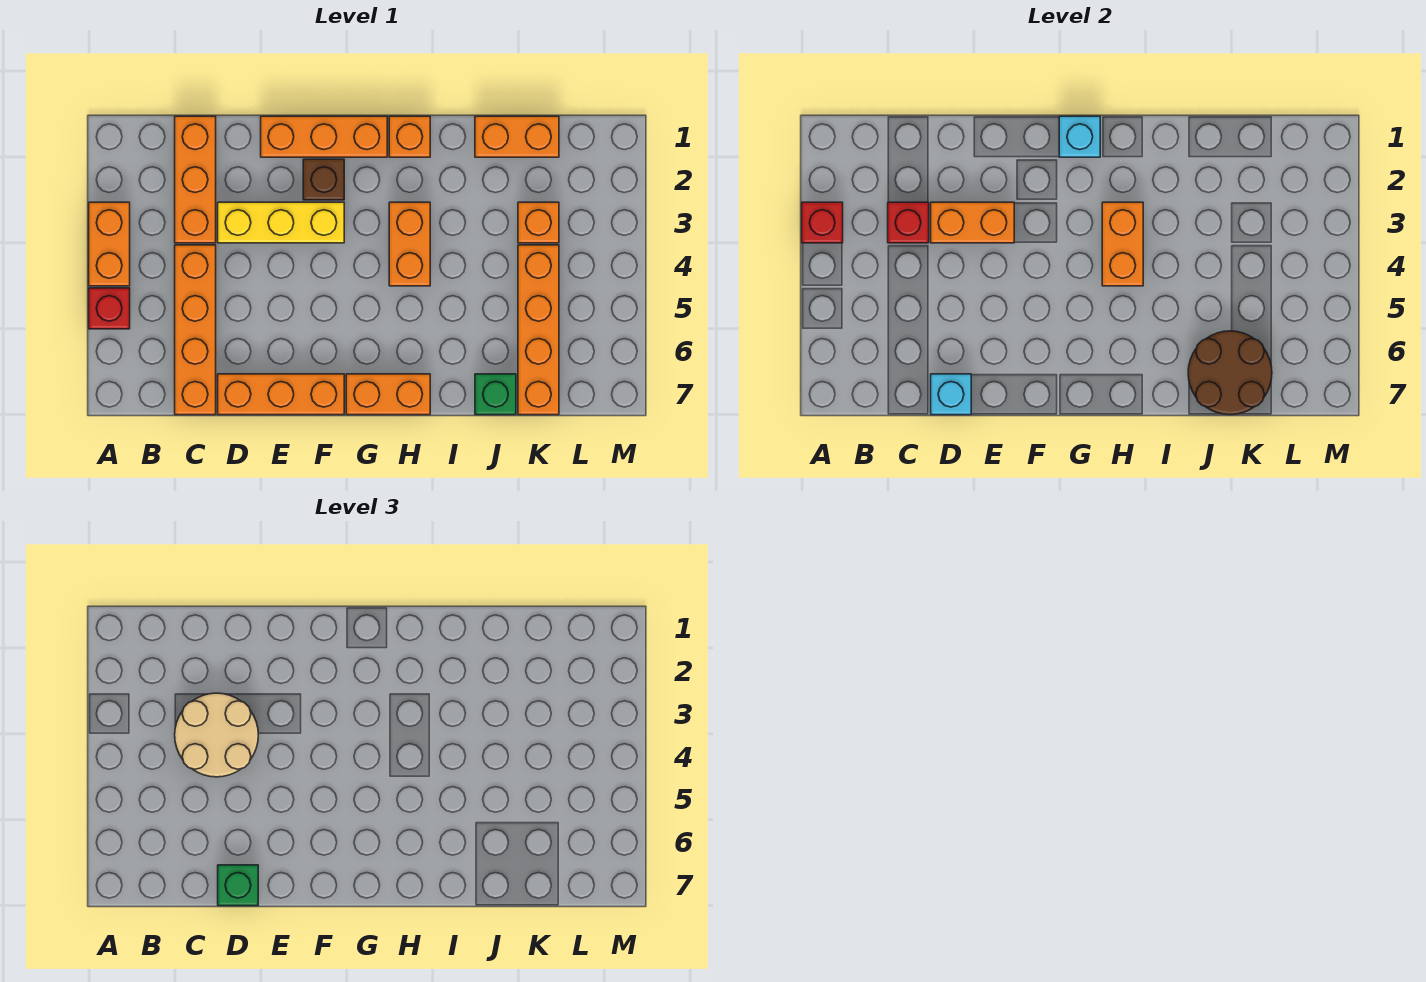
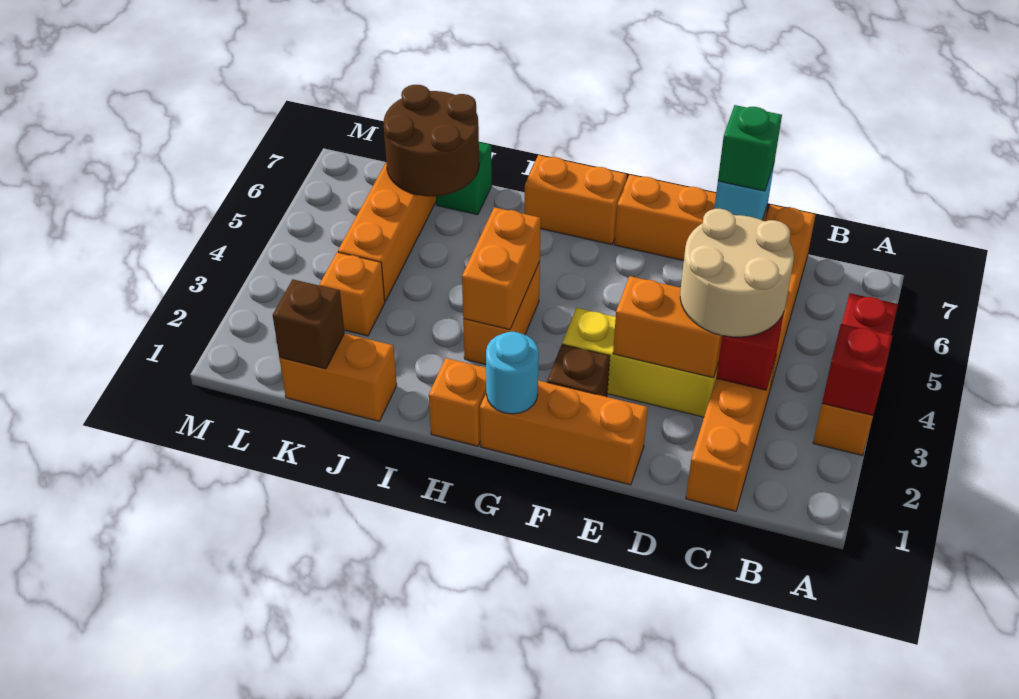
cyan 1x1 brick [1059,116,1100,157] -> cyan 1x1 round brick [486,332,539,414]
none -> brown 1x1 brick [273,279,345,369]

